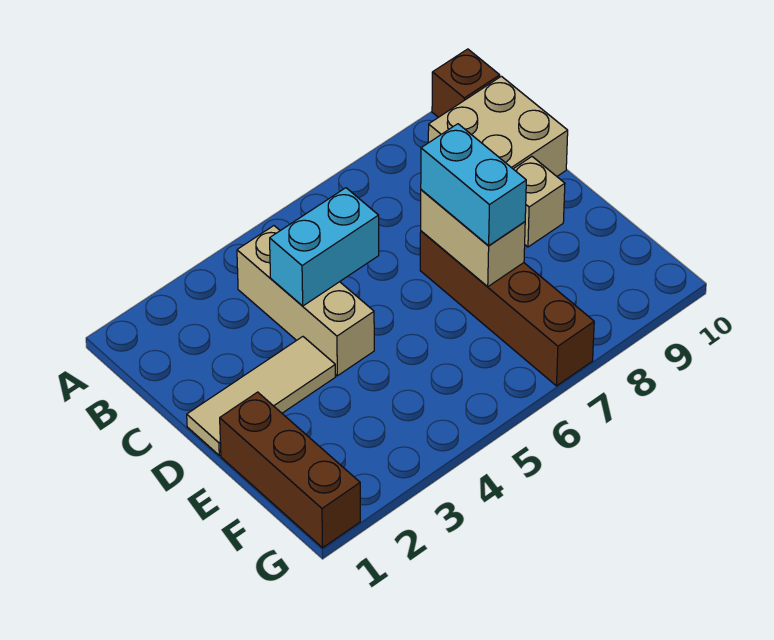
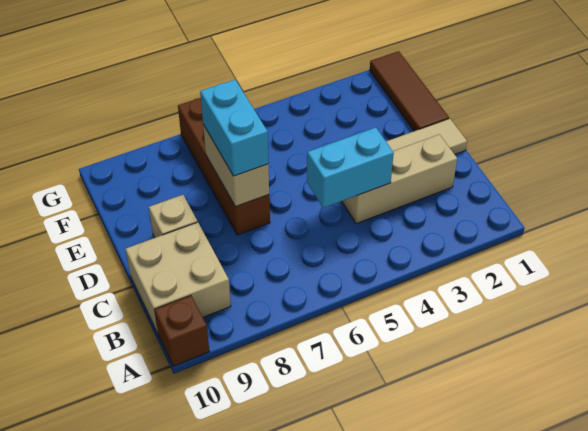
tan 1x3 brick [237,226,374,376] -> tan 1x3 brick turned to [342,134,457,224]
brown 1x3 brick [220,392,360,548] -> brown 1x3 tile [370,51,449,131]

